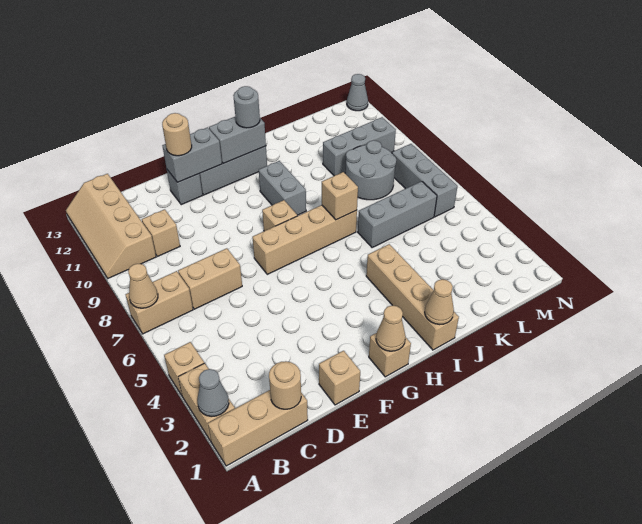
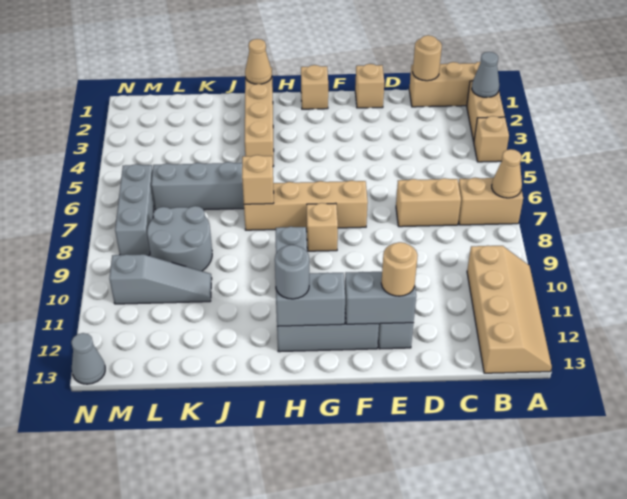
tan 1x1 brick [142,209,180,256] -> none
tan 1x1 cone [376,305,406,351] -> none
grey 1x3 brick [323,117,396,176] -> grey 1x3 slope [109,254,212,304]

